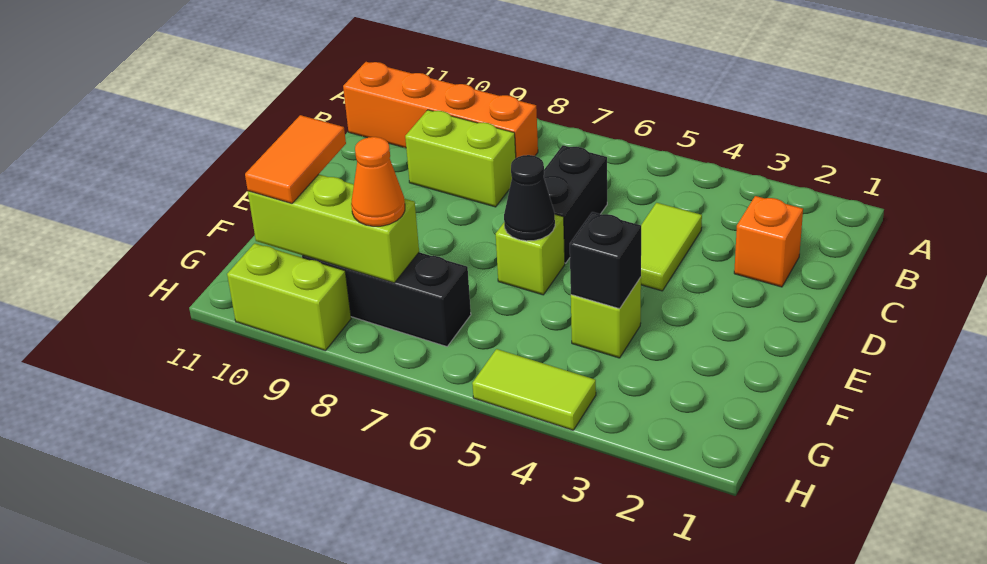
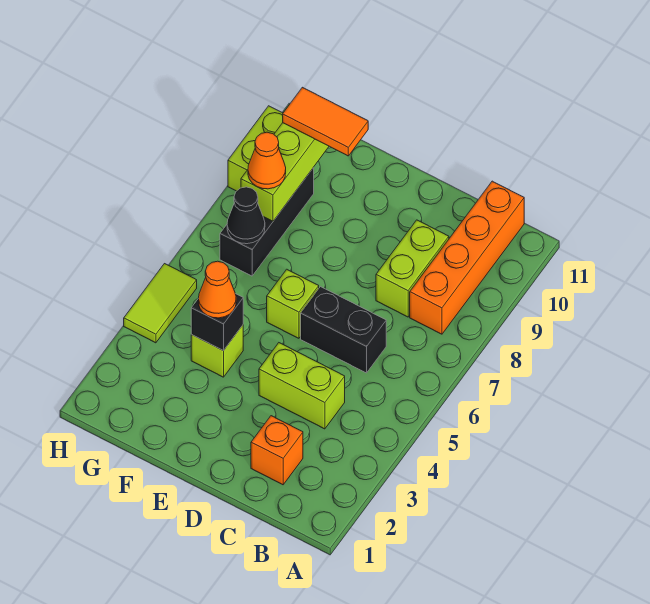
lime 1x2 tile [641,203,702,291] -> lime 1x2 brick [259,343,345,429]
black 1x1 cone [504,155,555,241] -> black 1x1 cone moved to [227,187,265,244]
none -> orange 1x1 cone [199,261,236,318]

